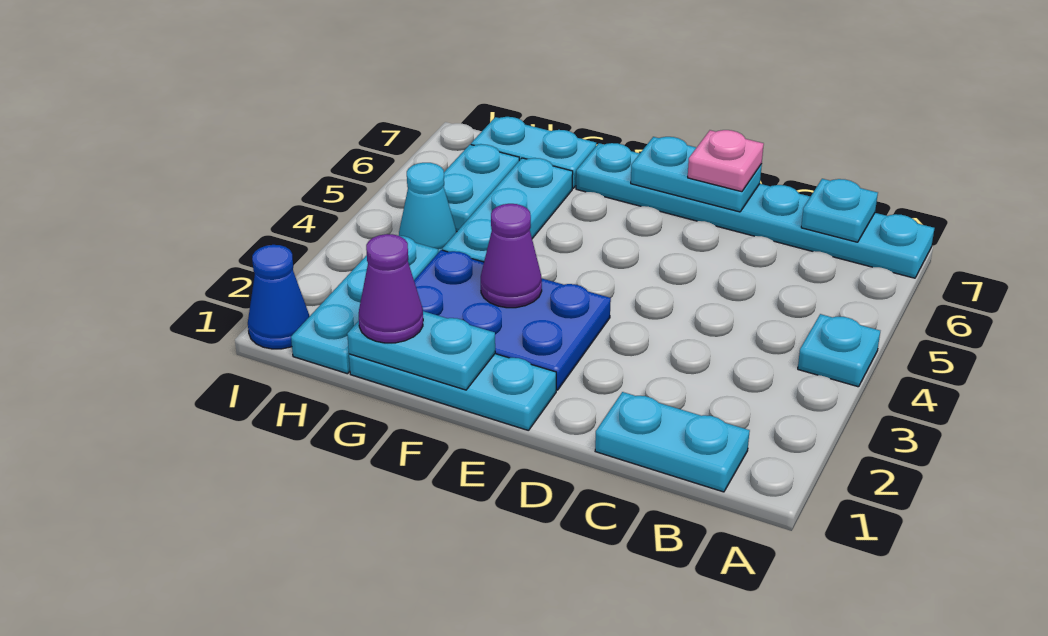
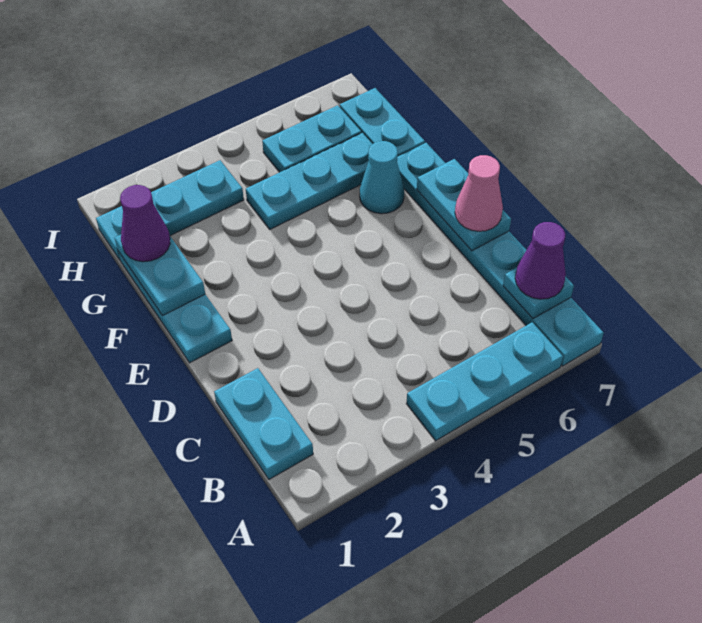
cyan 1x1 plate [798,314,880,387] -> cyan 1x3 plate [406,322,563,441]
pink 1x1 plate [688,130,764,192] -> pink 1x1 cone [455,155,503,231]
blue 2x3 plate [414,250,611,390] -> none
purple 1x1 cone [481,204,542,308] -> purple 1x1 cone moved to [515,222,566,299]
cyan 1x1 cone [399,163,456,253] -> cyan 1x1 cone moved to [360,141,404,214]
blue 1x1 cone [248,245,310,349] -> none

